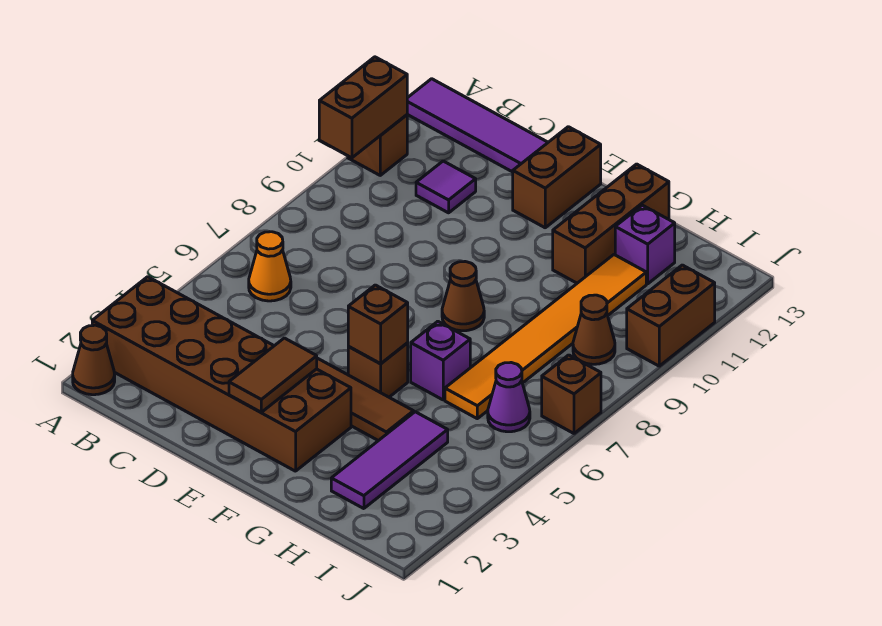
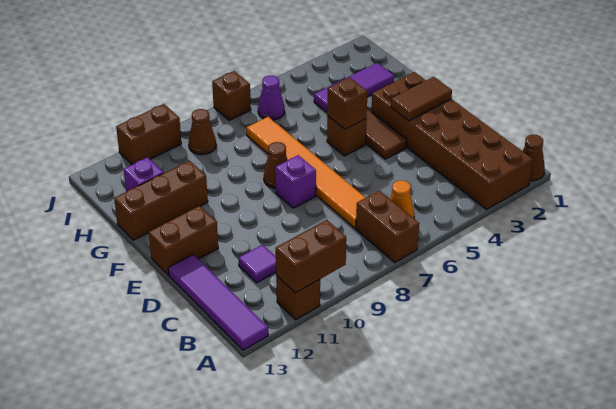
none -> brown 1x2 brick [356,190,419,263]
purple 1x1 brick [411,321,470,400] -> purple 1x1 brick moved to [275,155,316,208]
orange 1x6 tile [445,255,646,419] -> orange 1x6 tile turned to [247,117,366,228]

